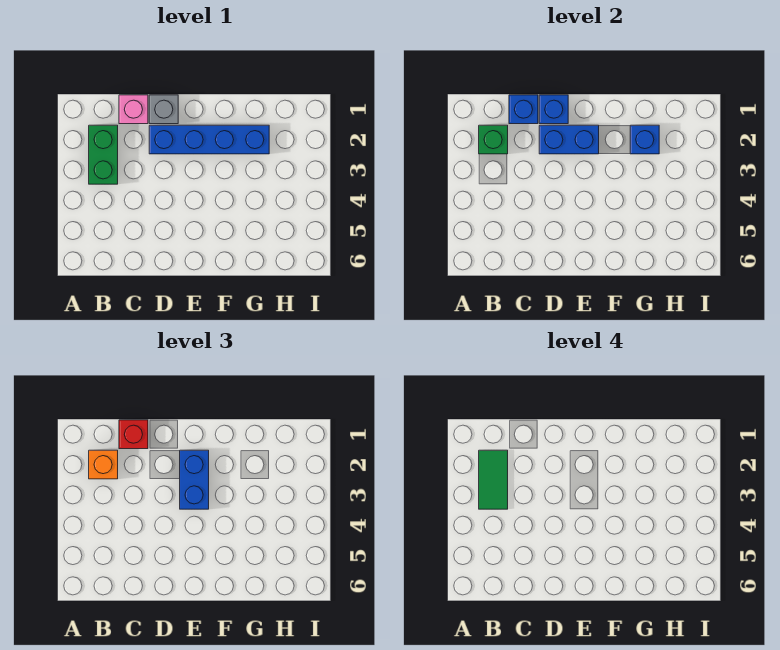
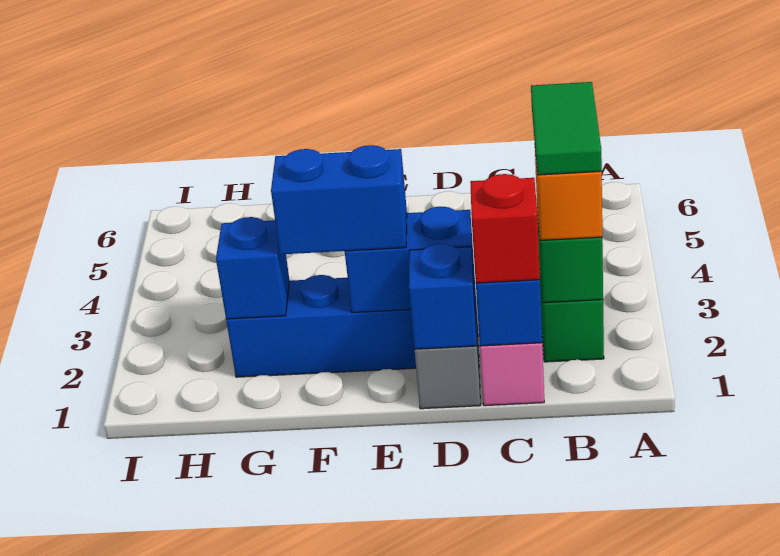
blue 1x2 brick [180,450,209,509] -> blue 1x2 brick turned to [271,145,407,254]

